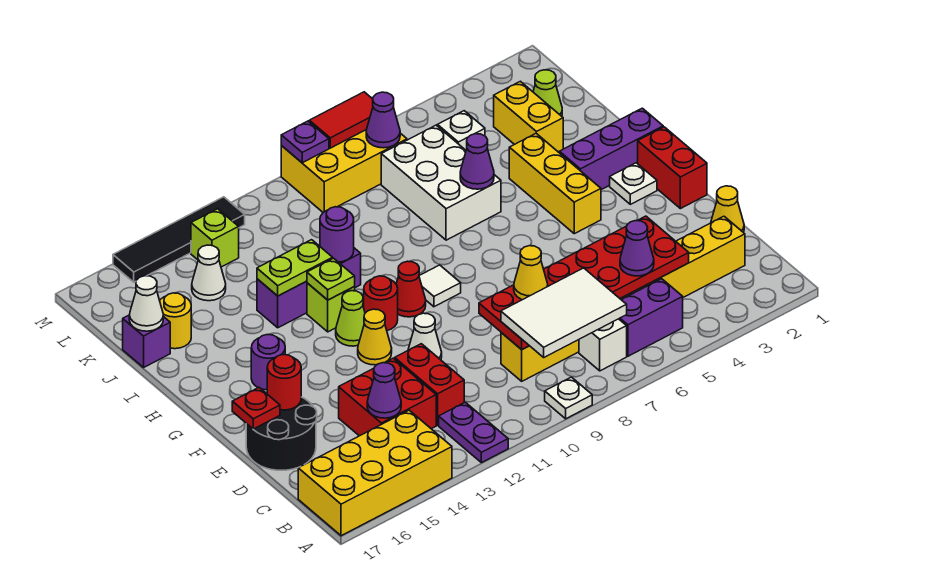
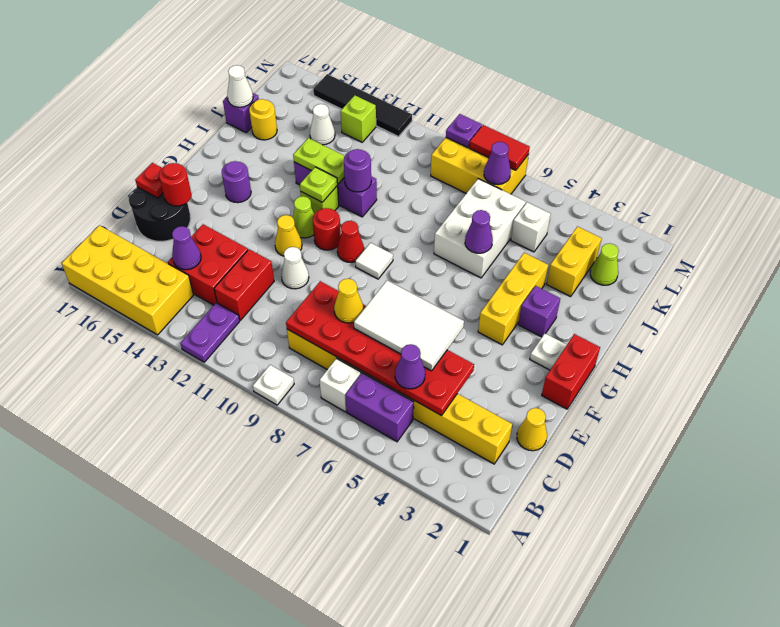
white 2x3 tile [501,268,627,357] -> white 2x3 tile moved to [354,280,464,371]
purple 1x3 brick [559,108,663,190] -> purple 1x1 brick [518,286,560,337]

